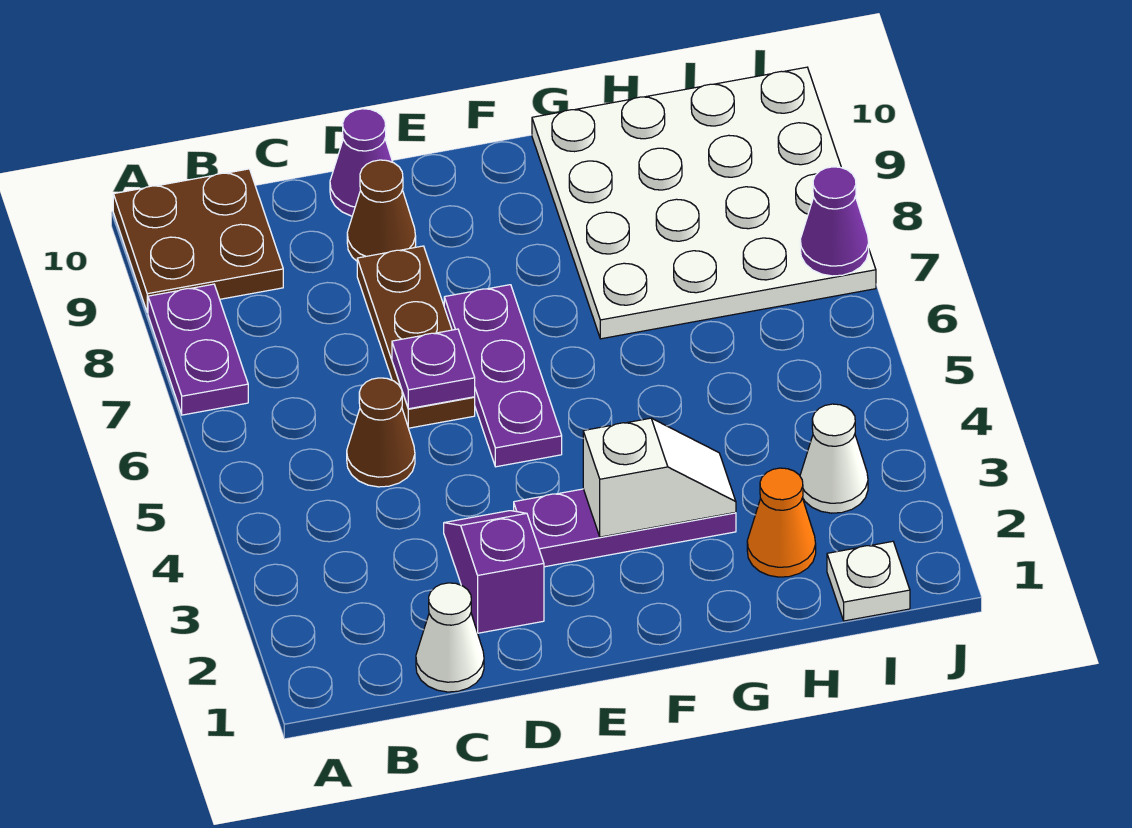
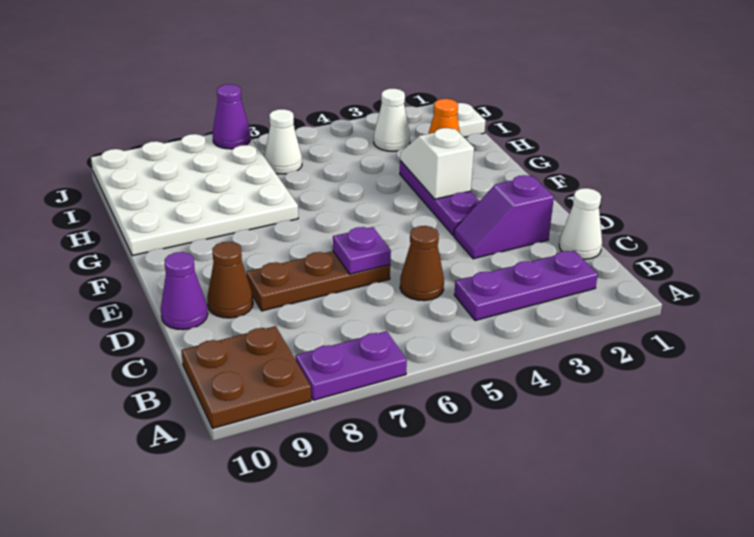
purple 1x3 plate [444,285,562,467] -> purple 1x3 plate moved to [454,251,598,321]
none -> white 1x1 cone [264,109,302,174]

